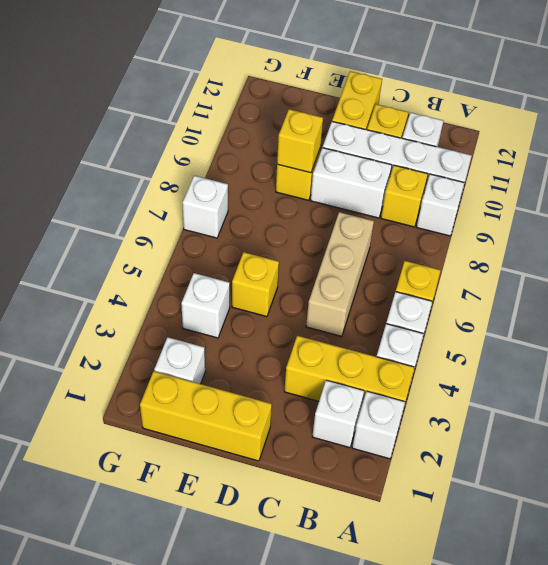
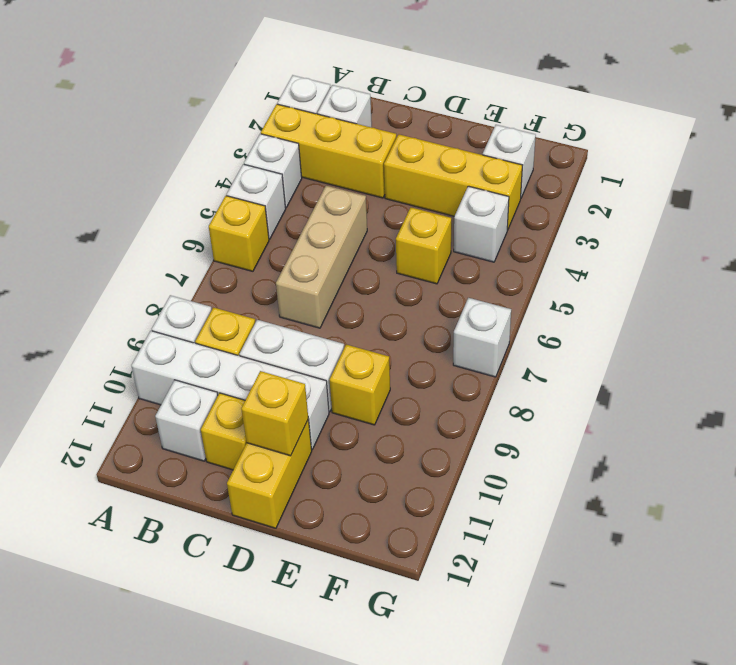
yellow 1x3 brick [140,371,272,461] -> yellow 1x3 brick moved to [384,134,522,230]
yellow 1x1 brick [277,109,323,173] -> yellow 1x1 brick moved to [241,371,308,456]

